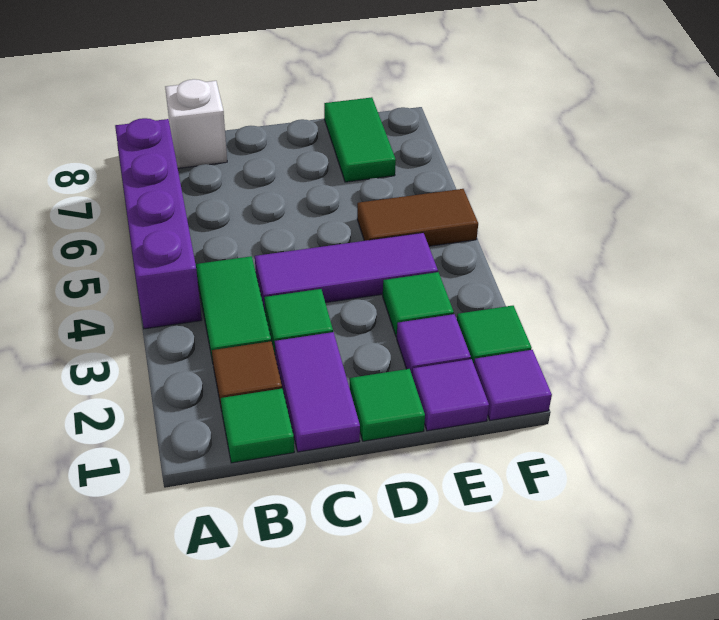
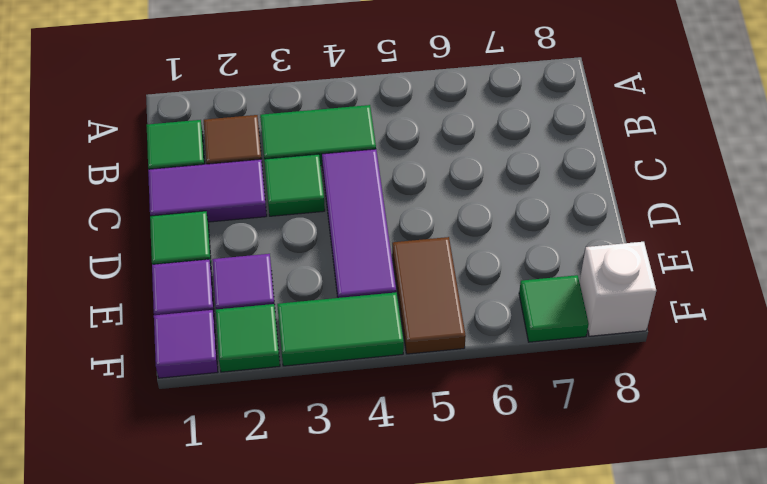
purple 1x4 brick [115,118,202,329] -> none
white 1x1 brick [165,79,227,168] -> white 1x1 brick moved to [580,242,656,336]
green 1x1 tile [383,272,454,337] -> green 1x1 tile moved to [519,275,589,342]
green 1x2 tile [324,97,396,182] -> green 1x2 tile moved to [277,292,404,366]

